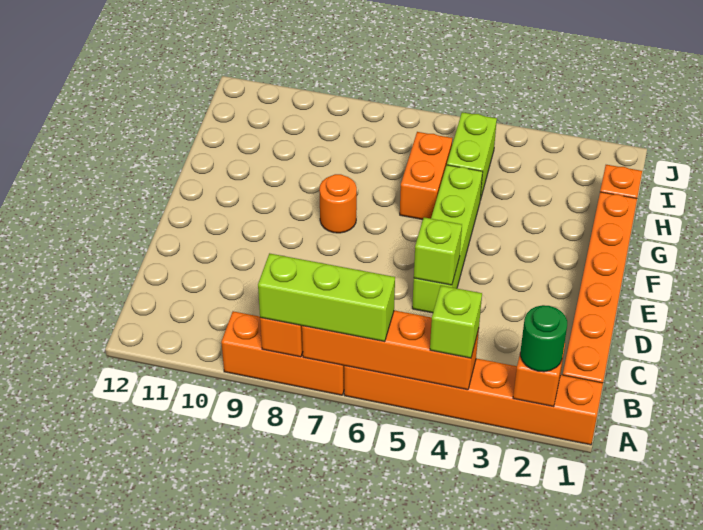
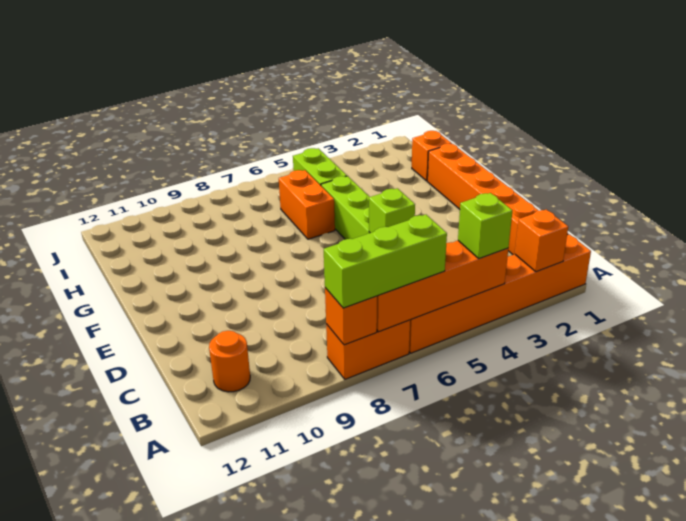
green 1x1 round brick [520,305,567,372] -> none
orange 1x3 brick [221,311,344,395] -> orange 1x2 brick [326,320,410,379]
orange 1x1 round brick [319,174,357,233] -> orange 1x1 round brick moved to [209,331,250,392]

